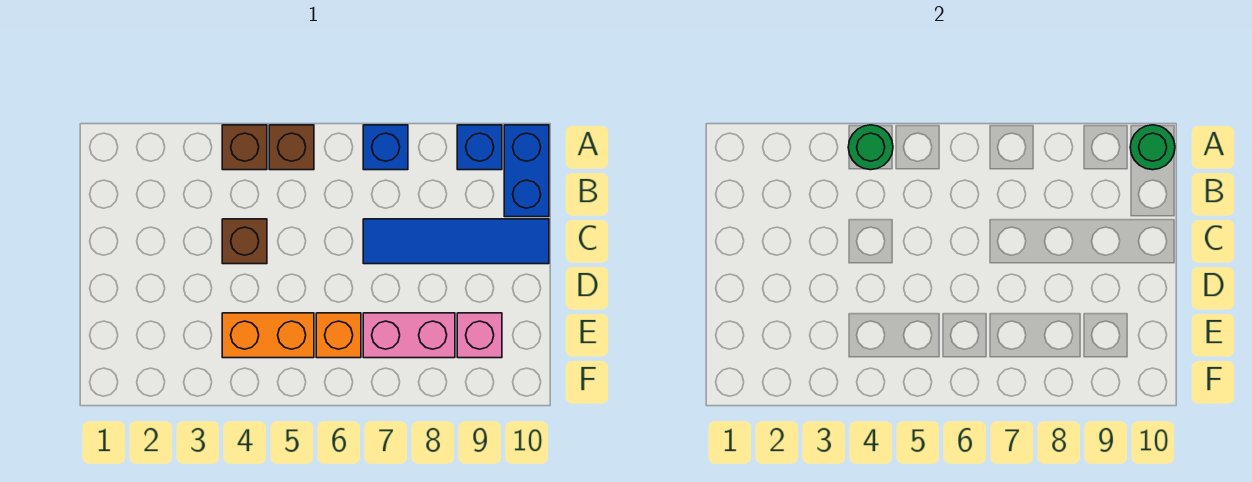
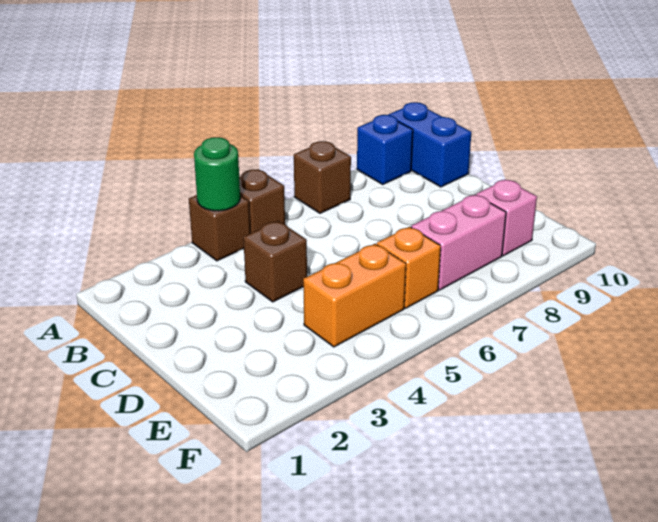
blue 1x1 brick [363,125,408,170] -> brown 1x1 brick [294,141,351,213]
green 1x1 round brick [1130,125,1175,170] -> none
blue 1x4 tile [363,219,549,264] -> none

